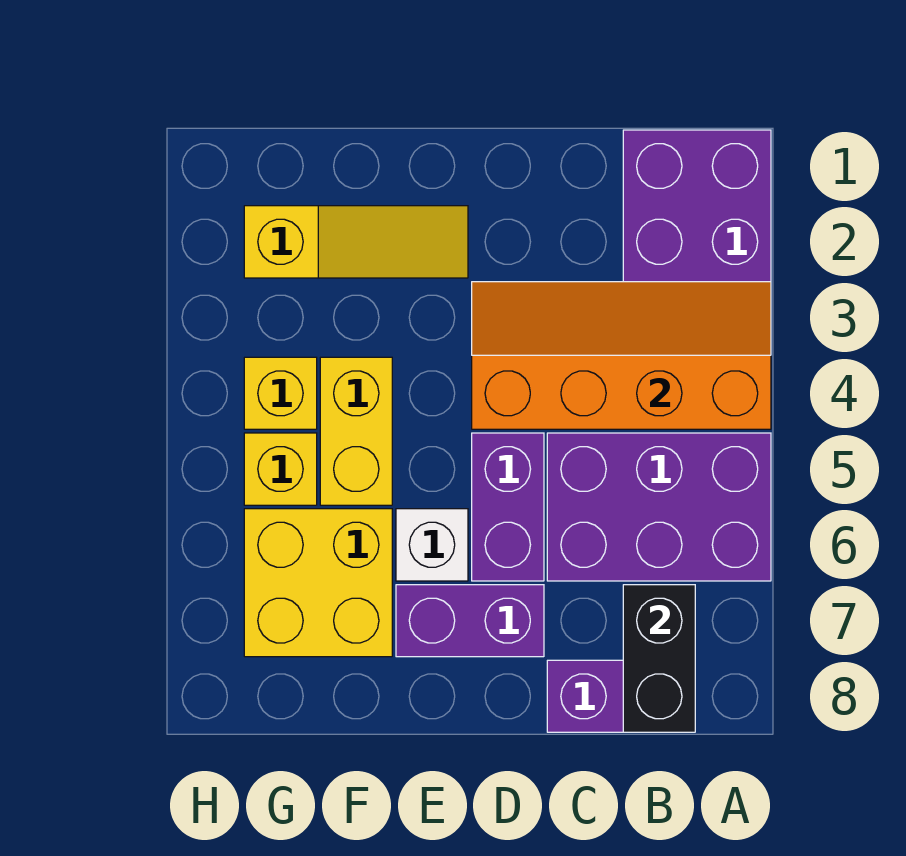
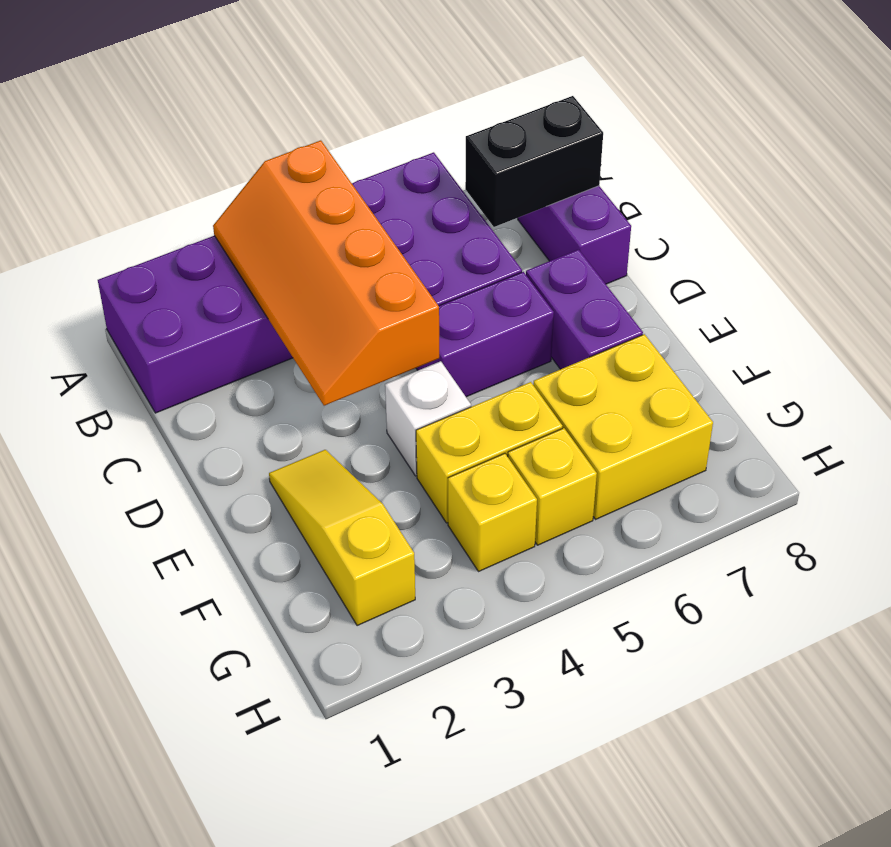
white 1x1 brick [396,509,468,581] -> white 1x1 brick moved to [385,361,471,476]

